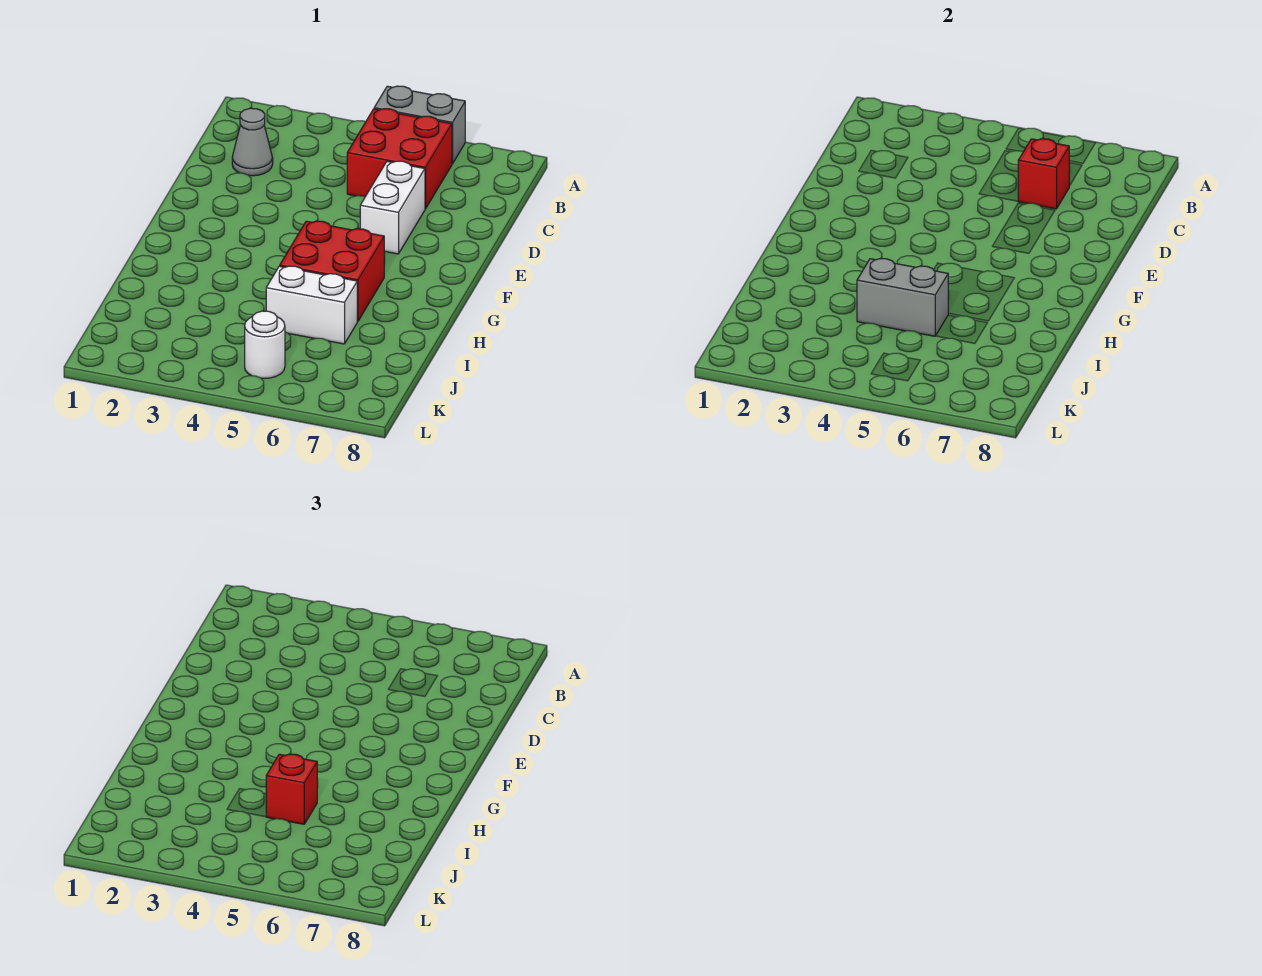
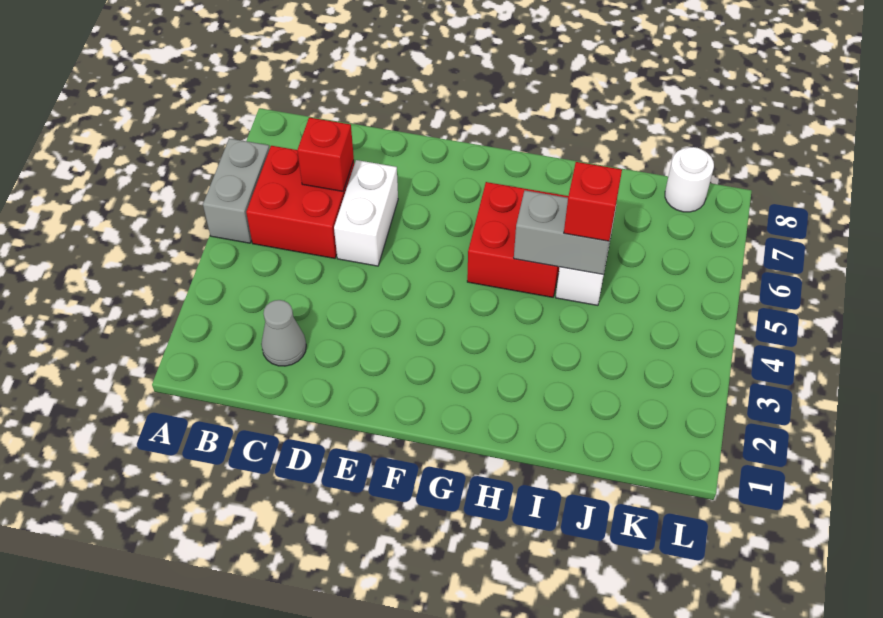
white 1x2 brick [360,161,425,254] -> white 1x2 brick turned to [334,160,398,266]
grey 1x2 brick [857,259,949,336] -> grey 1x2 brick turned to [514,191,613,274]
white 1x1 round brick [245,311,285,378] -> white 1x1 round brick moved to [665,147,714,212]

